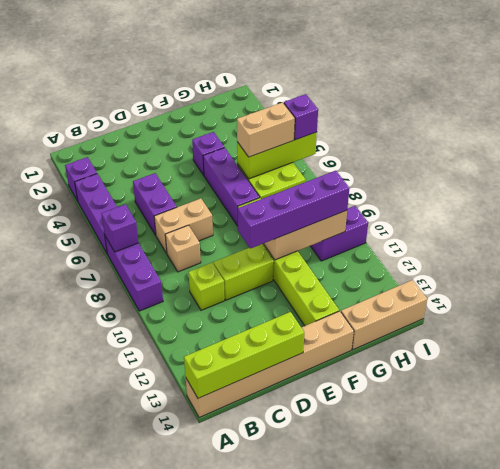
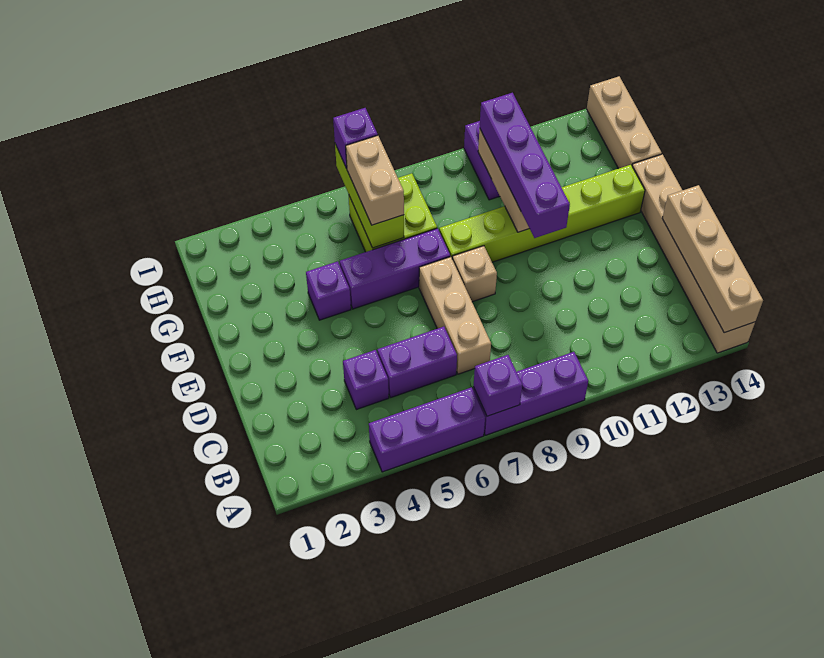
purple 1x1 brick [65,157,97,201] -> purple 1x1 brick moved to [343,350,389,410]
lime 1x4 brick [184,312,304,398] -> tan 1x4 brick [662,185,763,333]
tan 1x2 brick [154,198,213,253] -> tan 1x3 brick [419,257,491,374]
tan 1x1 brick [165,225,201,272] -> tan 1x1 brick moved to [452,246,497,302]
lime 1x1 brick [189,263,225,310] -> none
lime 1x2 brick [214,244,274,300] -> none

